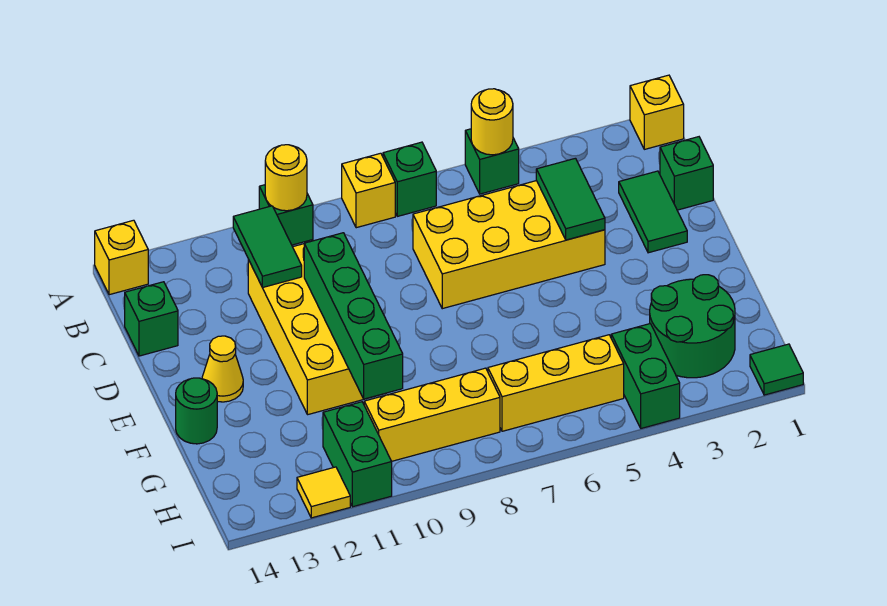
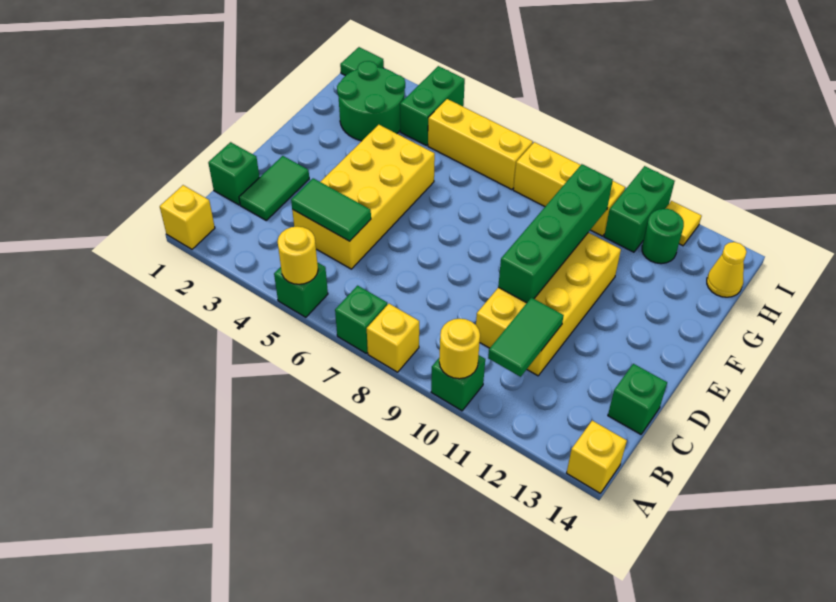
yellow 2x4 brick [413,181,605,309] -> yellow 2x4 brick turned to [292,125,435,269]
green 1x2 tile [536,158,605,240] -> green 1x2 tile turned to [291,178,371,241]
yellow 1x1 cone [202,336,243,402] -> yellow 1x1 cone moved to [707,242,747,297]
green 1x1 round brick [176,378,217,444] -> green 1x1 round brick moved to [642,209,684,264]

